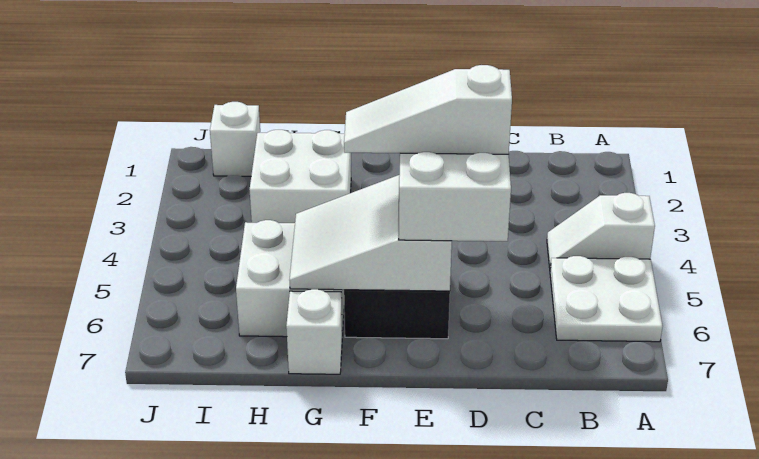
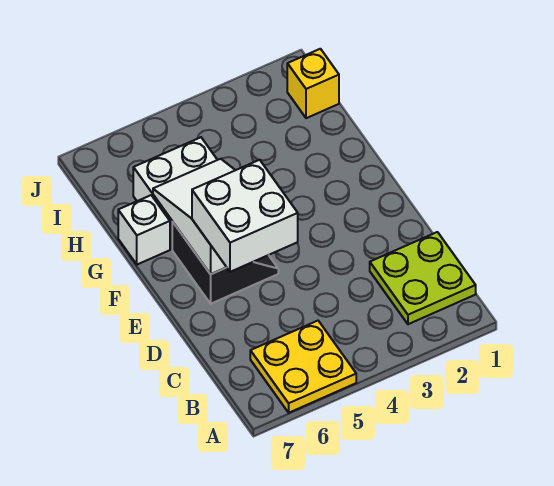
white 1x2 slope [547,193,655,268] -> none
white 2x2 plate [550,256,663,342] -> yellow 2x2 plate [250,321,356,413]
none -> lime 2x2 plate [370,232,476,324]
white 1x3 slope [344,65,512,154] -> none
white 2x2 brick [250,130,351,223] -> none
white 1x1 brick [210,102,260,176] -> yellow 1x1 brick [287,49,339,118]

